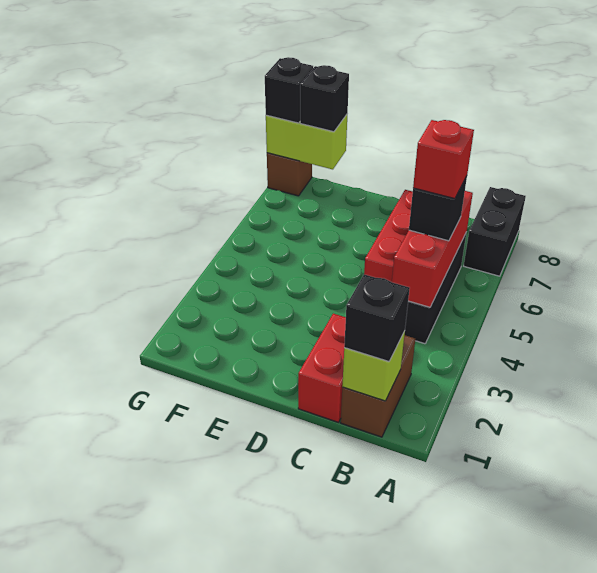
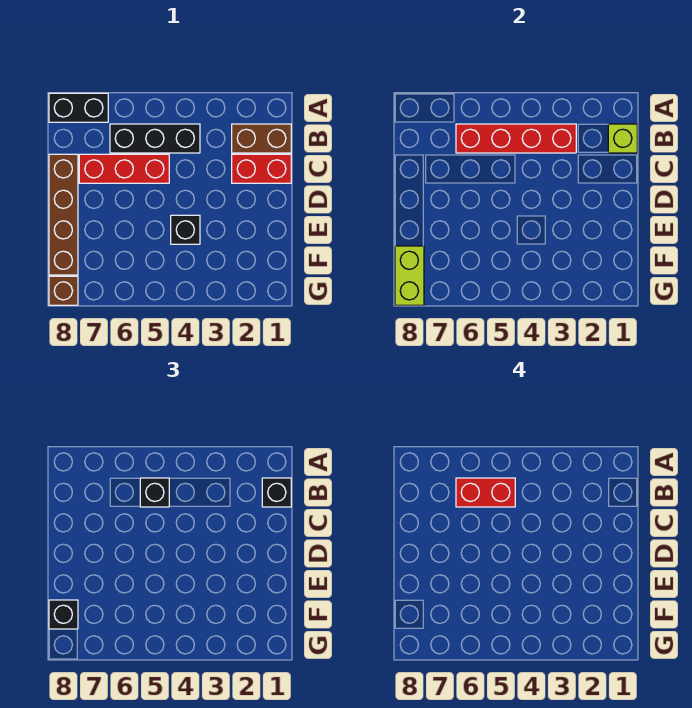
red 1x3 brick [392,191,473,307] -> red 1x4 brick [456,124,576,153]
red 1x1 brick [413,120,474,199] -> red 1x2 brick [456,478,515,507]
none -> brown 1x4 brick [49,154,78,275]
black 1x1 brick [265,57,313,123] -> black 1x1 brick moved to [171,215,200,244]

